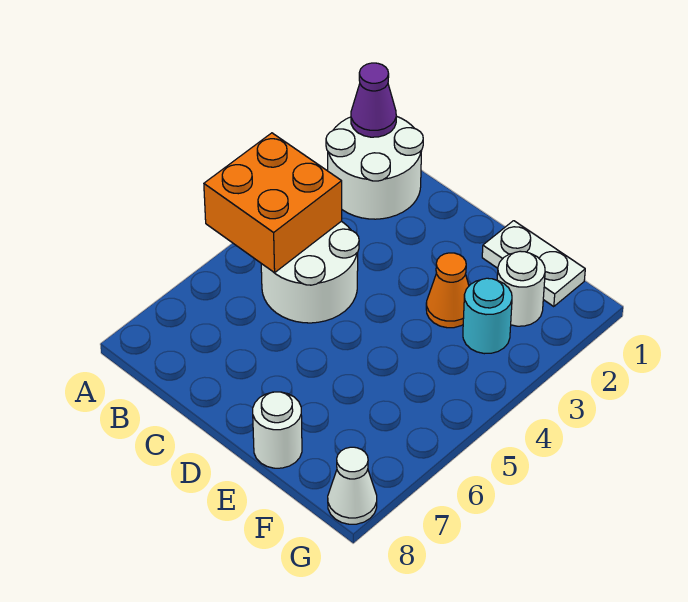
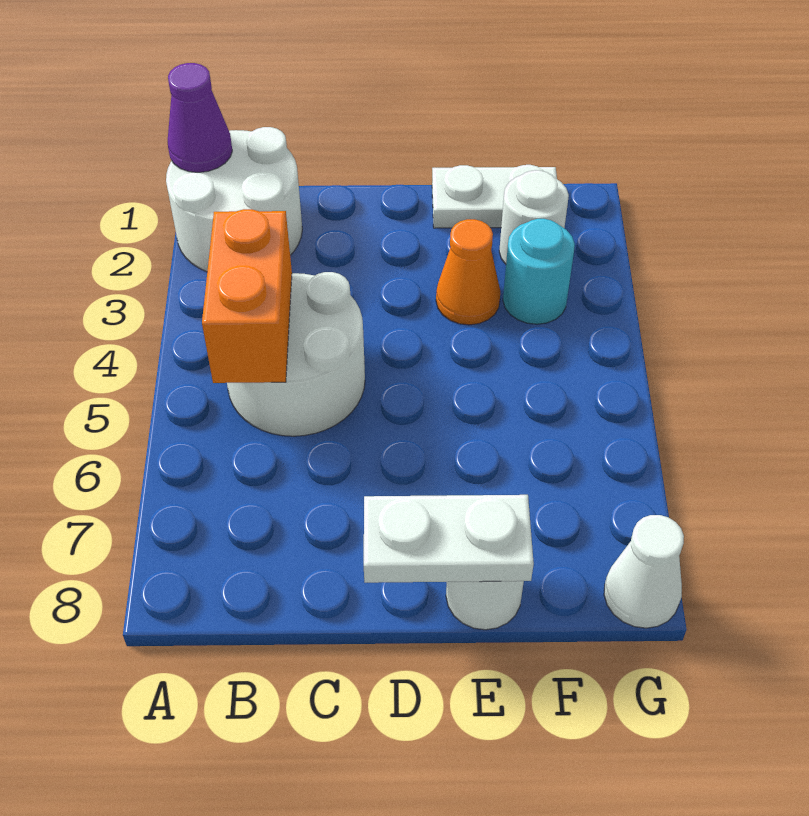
orange 2x2 brick [204,133,342,273] -> orange 1x2 brick [202,209,292,383]
none -> white 1x2 plate [364,495,534,583]

